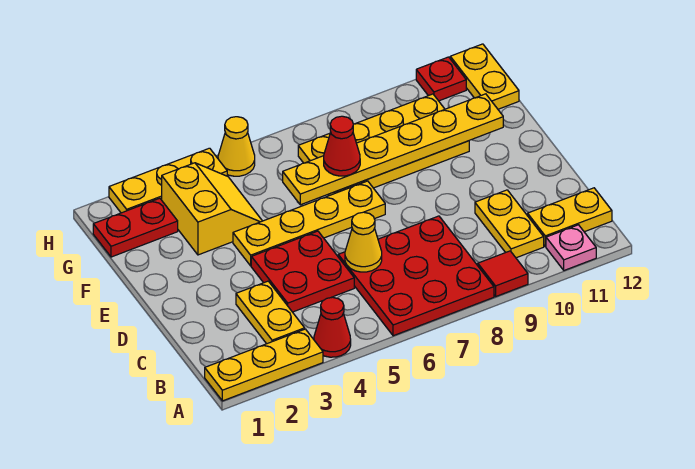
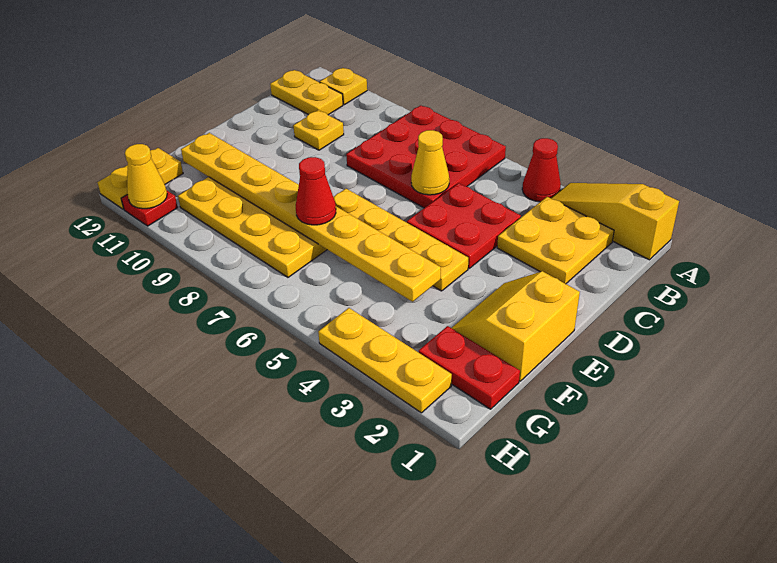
yellow 1x3 plate [205,329,323,401] -> yellow 1x3 slope [551,183,679,260]
red 1x1 tile [478,251,528,296] -> none
pink 1x1 plate [546,225,596,270] -> yellow 1x1 plate [320,68,367,105]
yellow 1x2 plate [236,281,305,344] -> yellow 2x2 plate [497,197,614,284]
yellow 1x2 plate [475,190,544,258] -> yellow 1x1 plate [293,110,344,150]
yellow 2x2 slope [162,163,262,255] -> yellow 2x2 slope moved to [452,271,580,381]
yellow 1x6 plate [283,94,503,205] -> yellow 1x8 plate [181,133,441,302]
yellow 1x1 cone [218,117,255,176] -> yellow 1x1 cone moved to [125,144,167,209]

